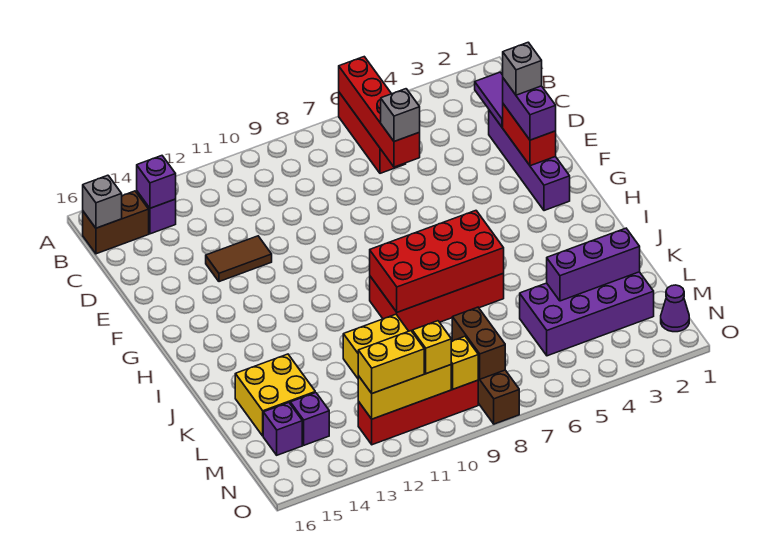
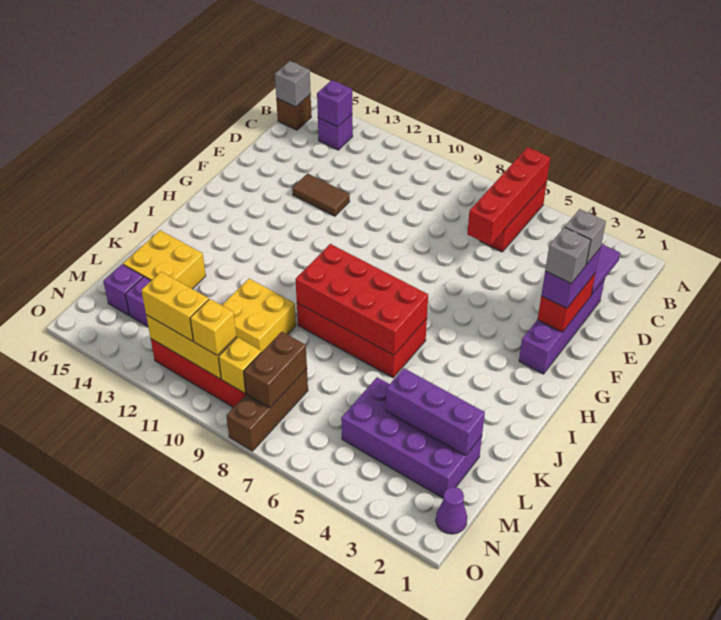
brown 1x2 brick [83,191,149,254] -> brown 1x1 brick [276,94,311,130]
grey 1x1 brick [381,89,420,142] -> grey 1x1 brick moved to [545,227,591,283]

